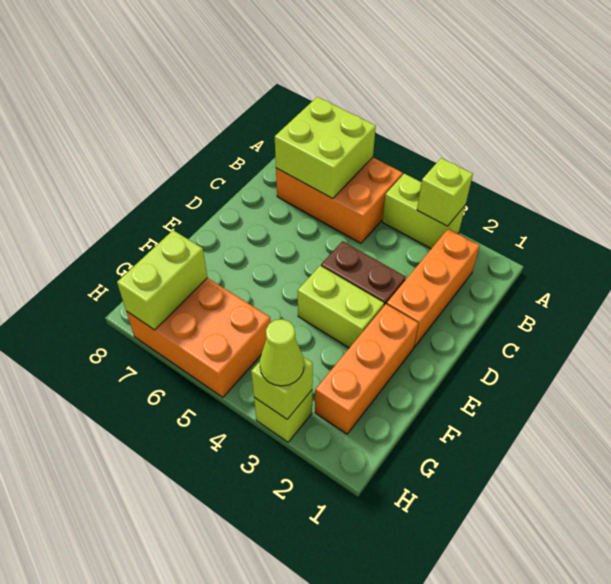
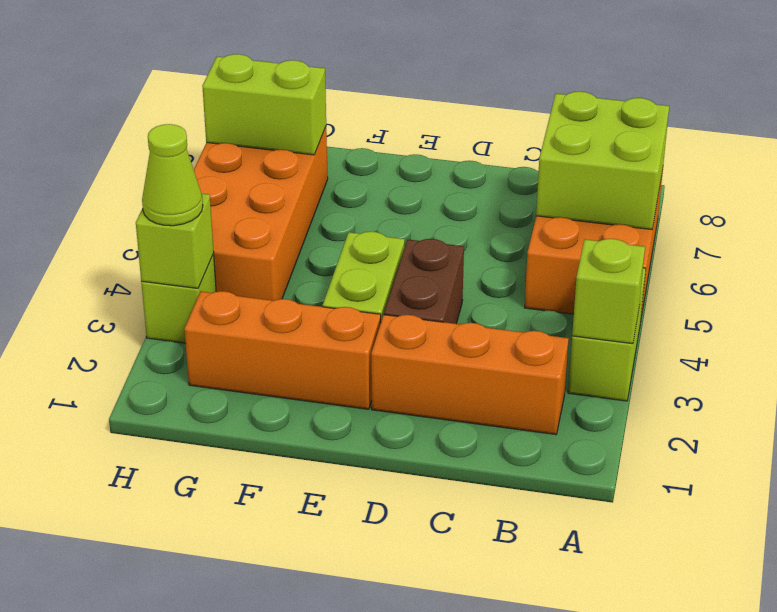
orange 2x3 brick [126,278,271,397] -> orange 2x4 brick [194,127,328,301]

